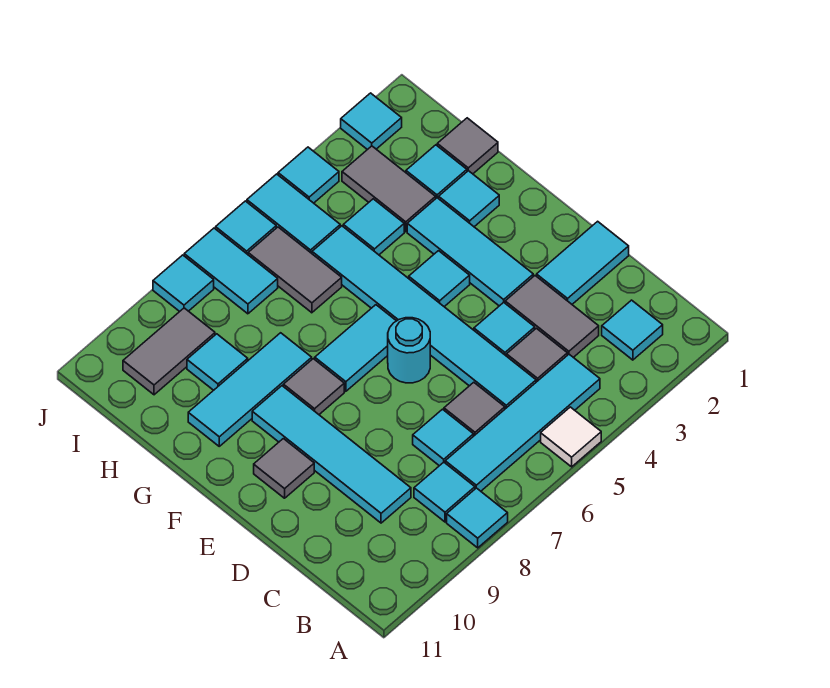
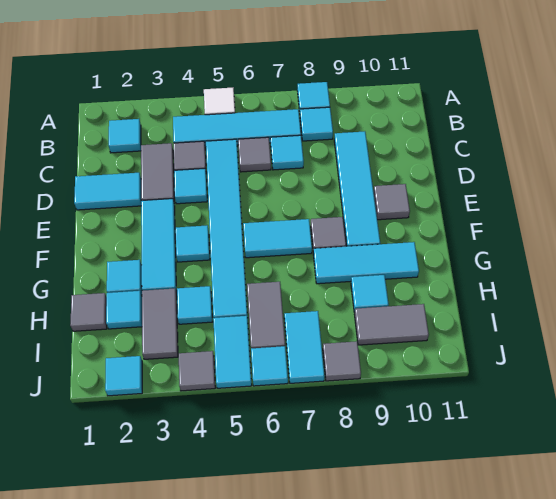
cyan 1x1 round brick [388,318,430,383] -> none
cyan 1x1 tile [278,147,339,203] -> grey 1x1 tile [179,351,215,391]
cyan 1x1 tile [153,255,214,312] -> grey 1x1 tile [323,341,361,381]

